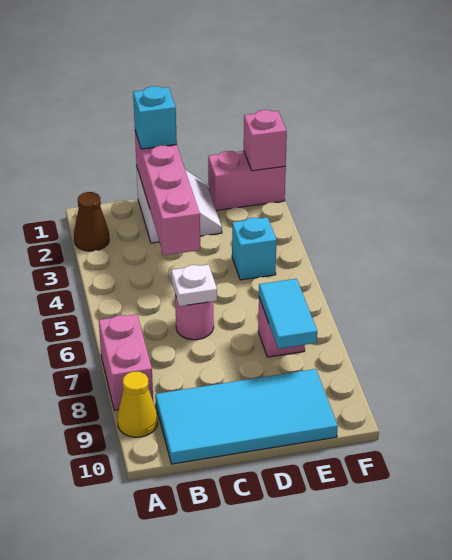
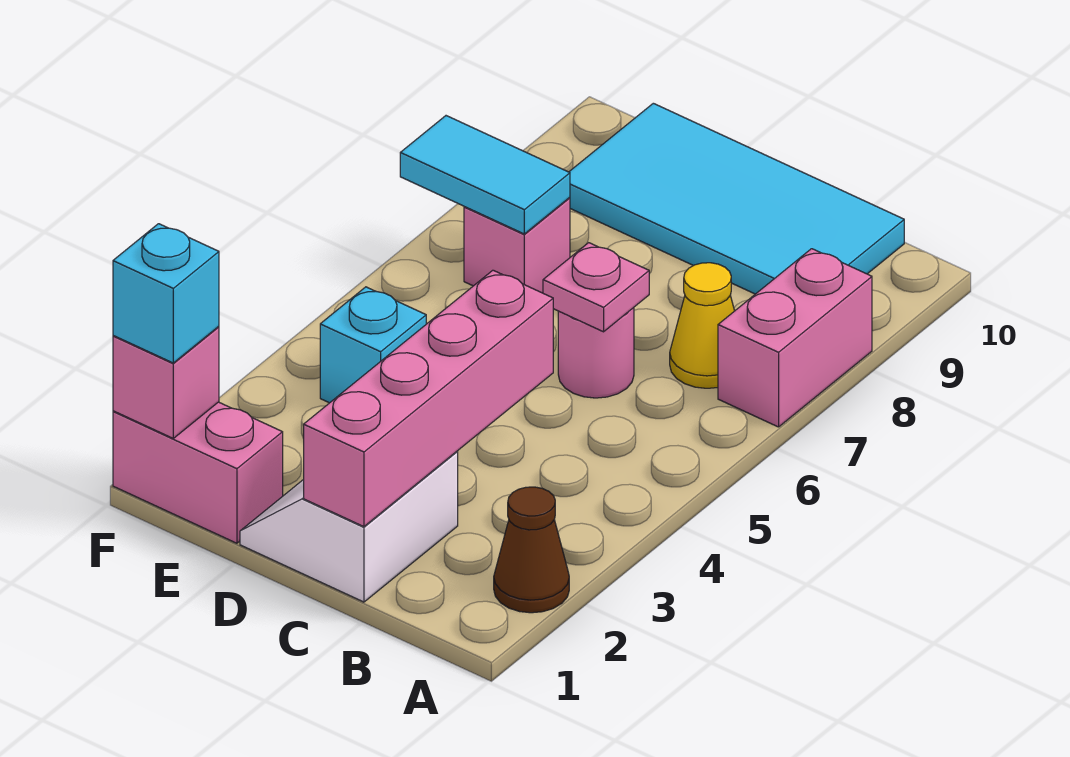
yellow 1x1 cone [117,372,158,437] -> yellow 1x1 cone moved to [670,263,734,388]
cyan 1x1 brick [133,86,177,149] -> cyan 1x1 brick moved to [113,224,219,363]
white 1x1 plate [171,264,217,306] -> pink 1x1 plate [543,243,649,332]
cyan 1x2 tile [259,279,317,349] -> cyan 1x2 tile turned to [400,116,570,234]

